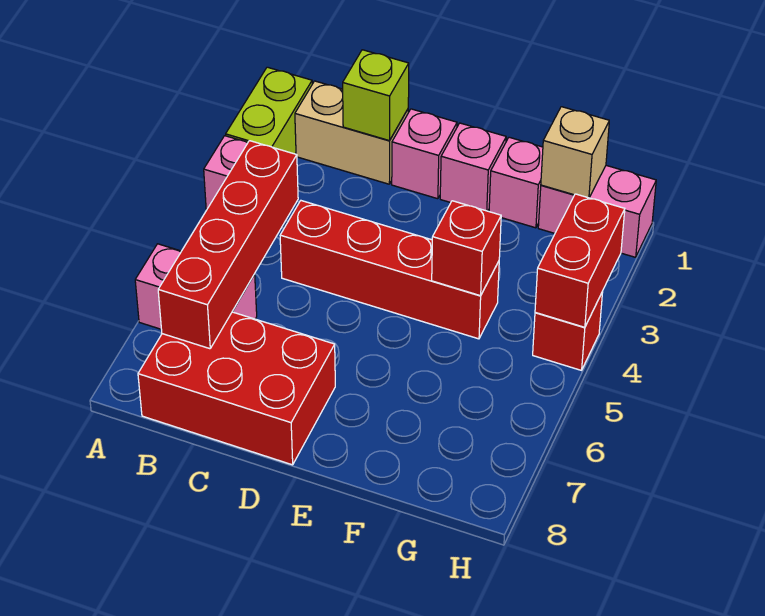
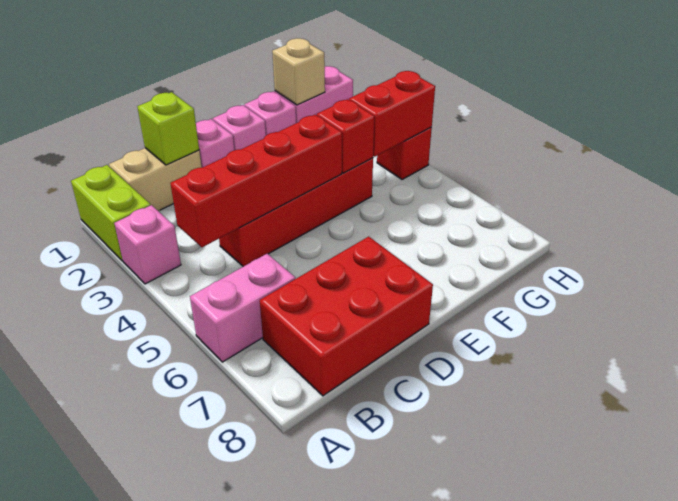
red 1x4 brick [158,141,298,349] -> red 1x4 brick turned to [170,115,342,247]
red 1x2 brick [535,194,625,327] -> red 1x2 brick turned to [349,71,435,157]

